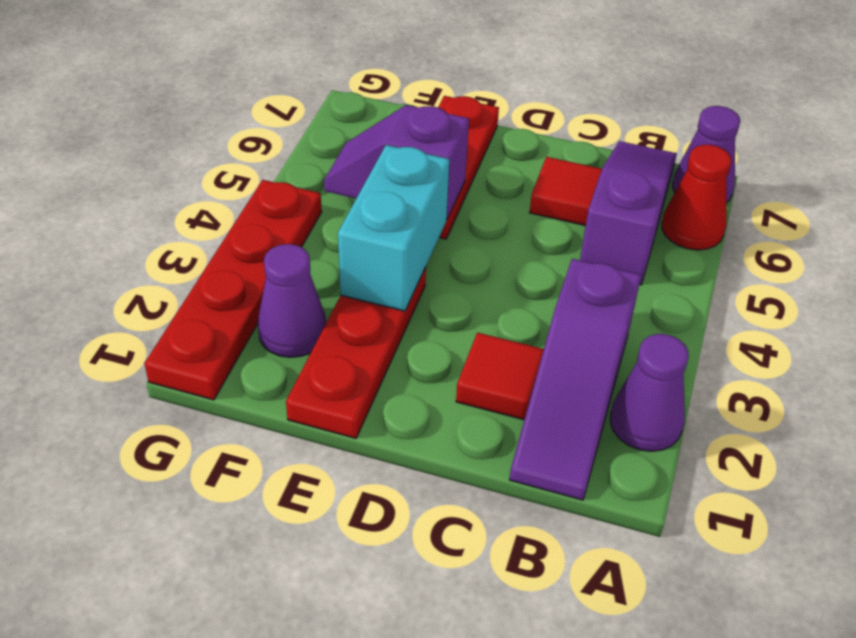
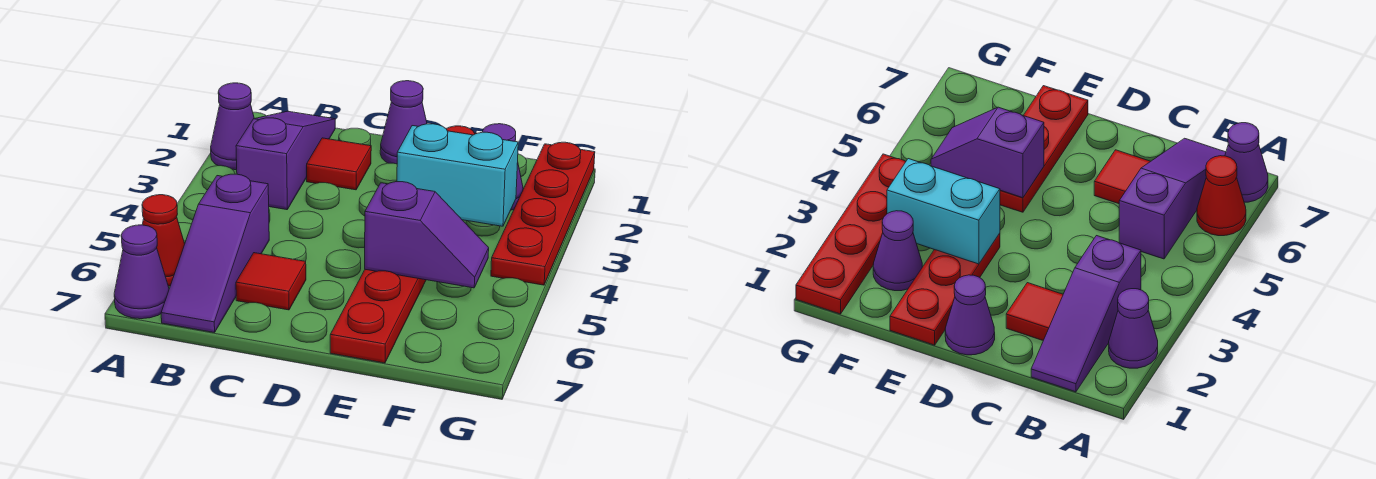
none -> purple 1x1 cone [380,81,427,164]
cyan 1x2 brick [338,145,449,311] -> cyan 1x2 brick turned to [397,124,518,226]

